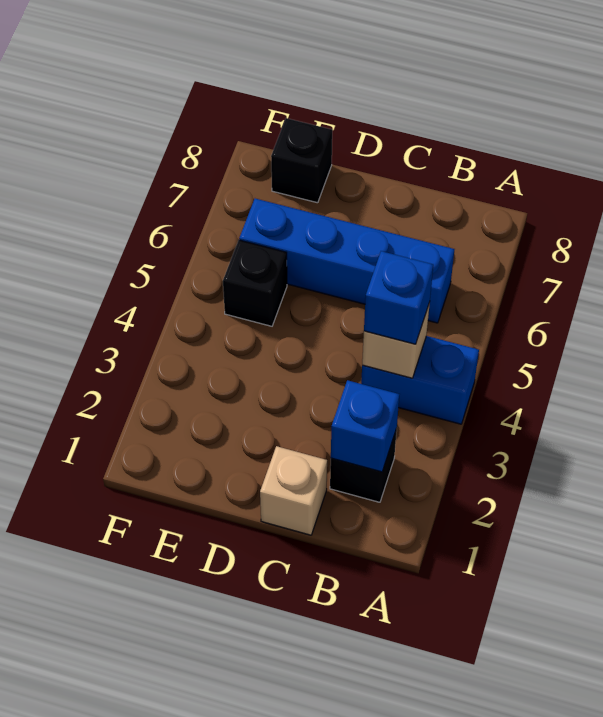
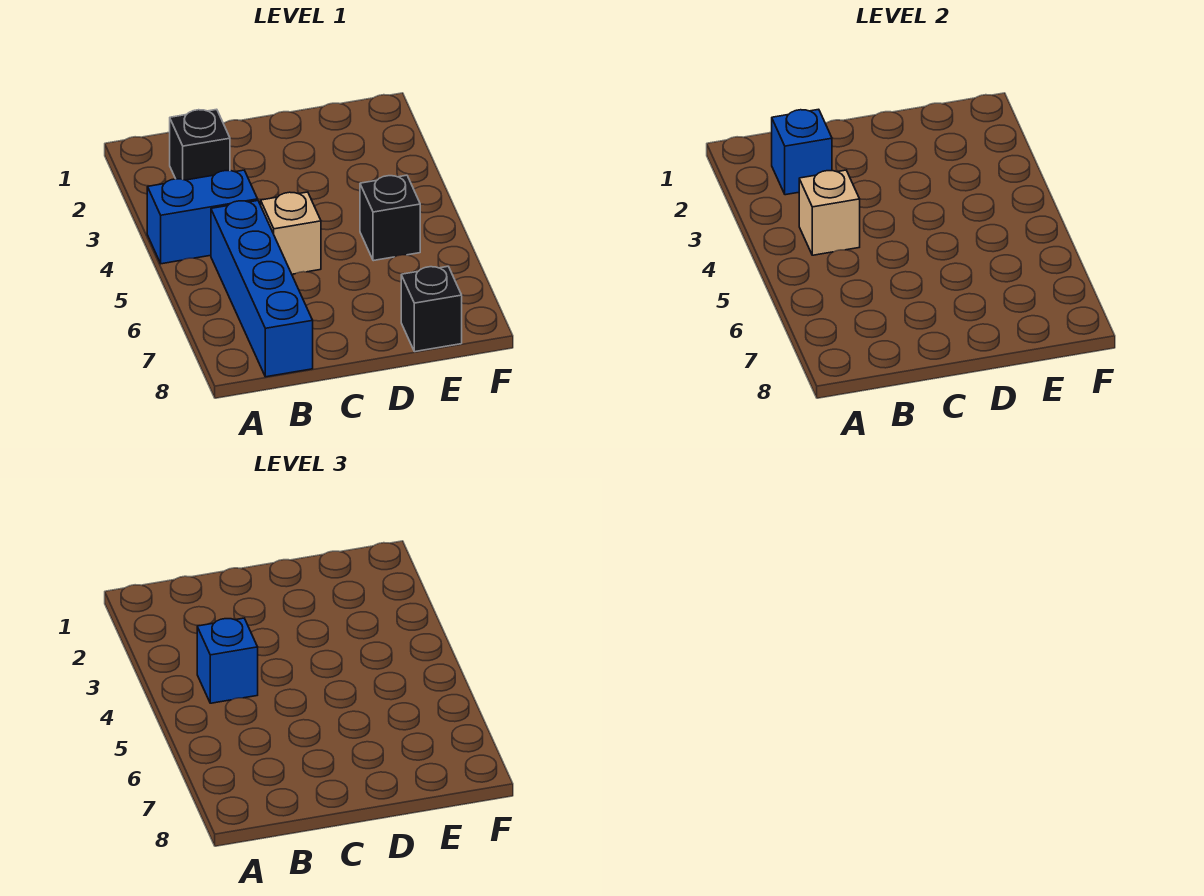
blue 1x4 brick [239,199,454,323] -> blue 1x4 brick turned to [211,201,313,377]
tan 1x1 brick [260,446,327,535] -> tan 1x1 brick moved to [261,192,321,274]

